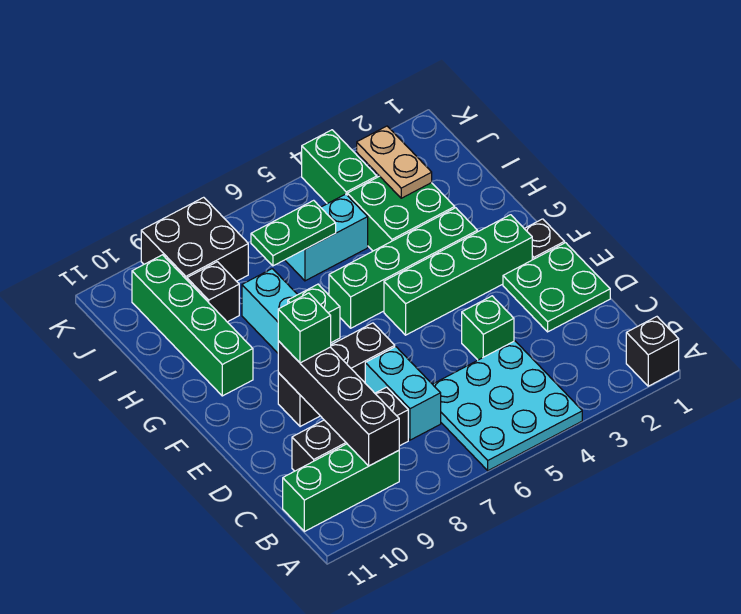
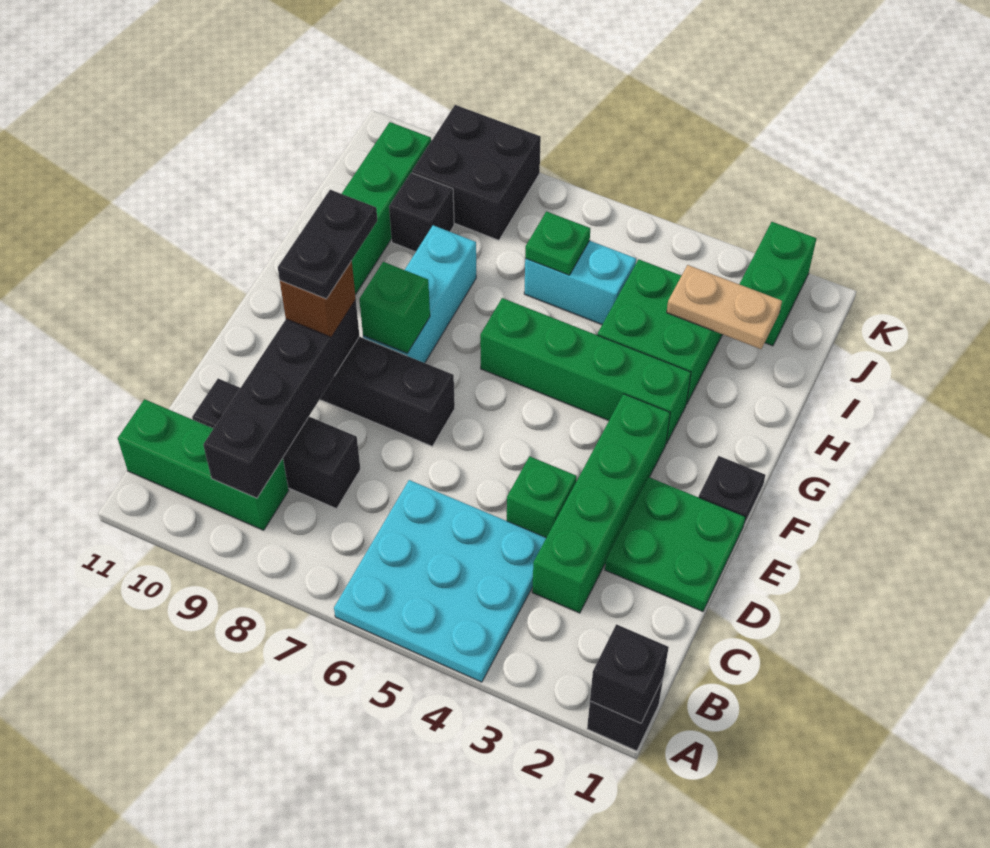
none -> black 1x1 brick [590,624,669,723]
cyan 1x2 brick [365,347,441,440] -> none
green 1x1 brick [278,293,331,363] -> brown 1x1 brick [280,261,356,337]
none -> black 1x2 plate [278,190,377,299]
green 1x4 brick [384,215,532,335] -> green 1x4 brick turned to [532,394,670,613]
tan 1x2 plate [357,126,432,198] -> tan 1x2 plate turned to [667,265,782,349]
green 1x2 plate [251,200,336,266] -> green 1x1 plate [525,211,590,275]
green 1x2 brick [302,130,377,204] -> green 1x2 brick moved to [740,222,817,346]

